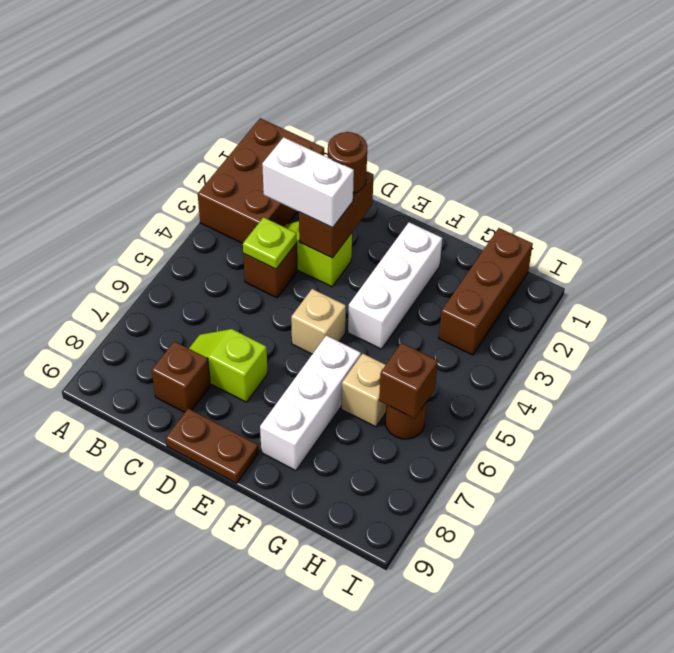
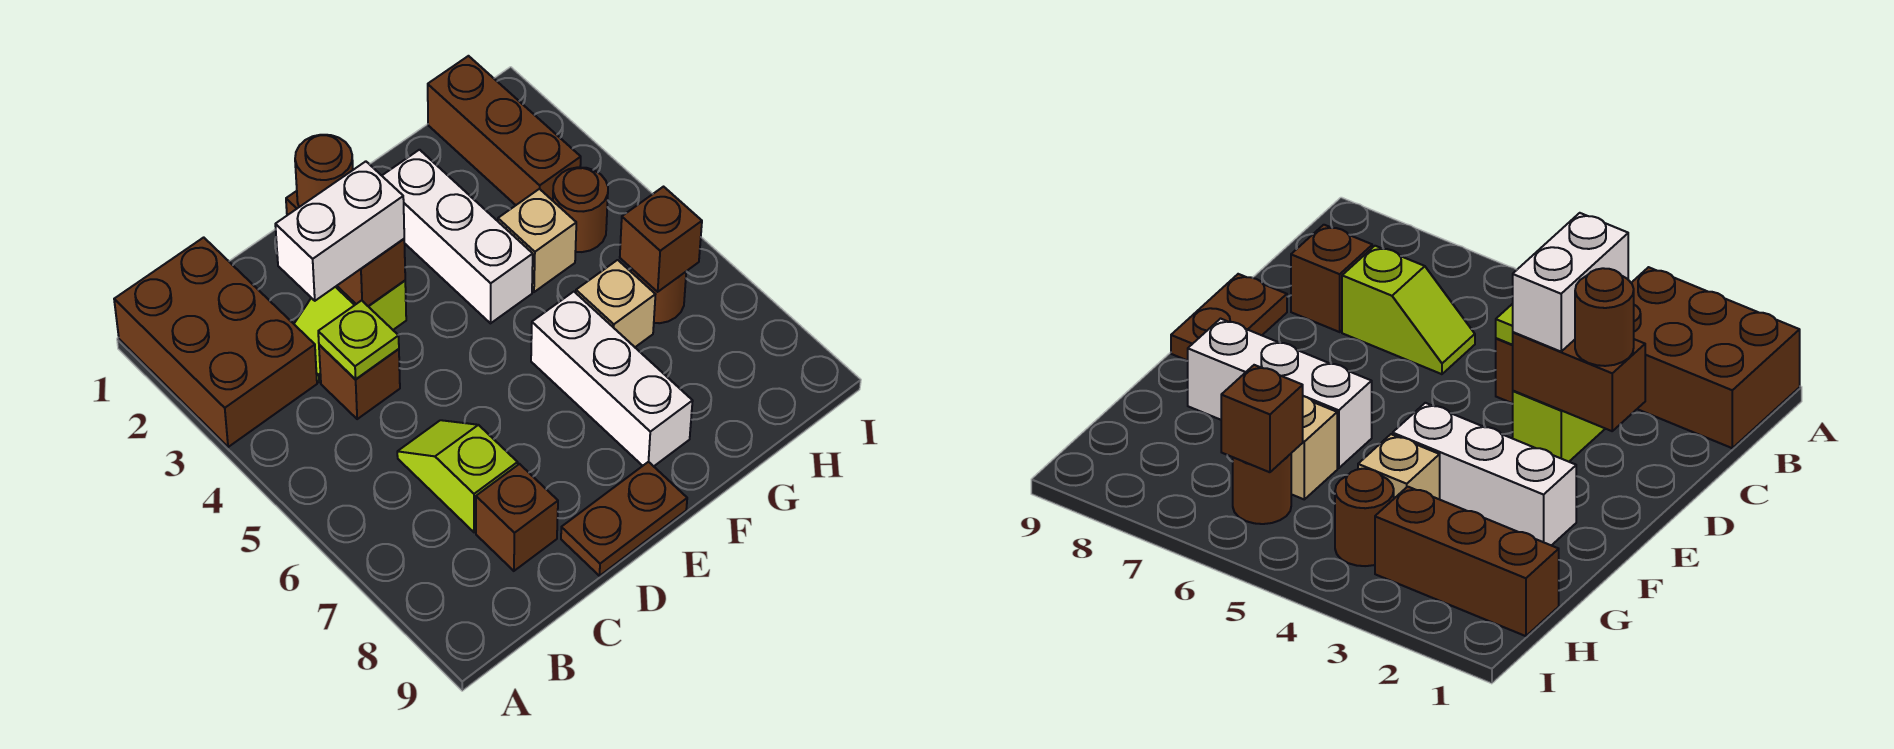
lime 1x2 slope [189,329,268,402] -> lime 1x2 slope turned to [397,420,518,532]
tan 1x1 brick [291,289,346,354] -> tan 1x1 brick moved to [498,189,576,292]
none -> brown 1x1 round brick [553,167,608,252]

